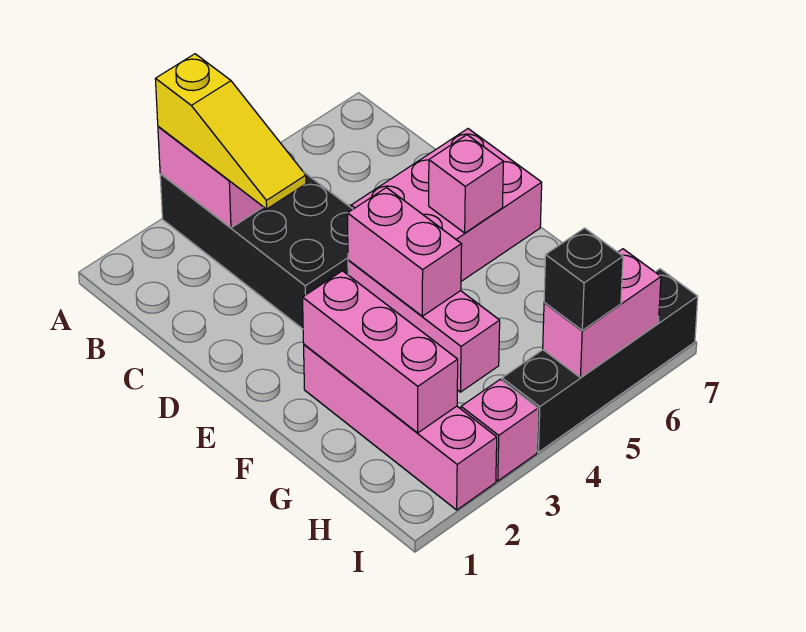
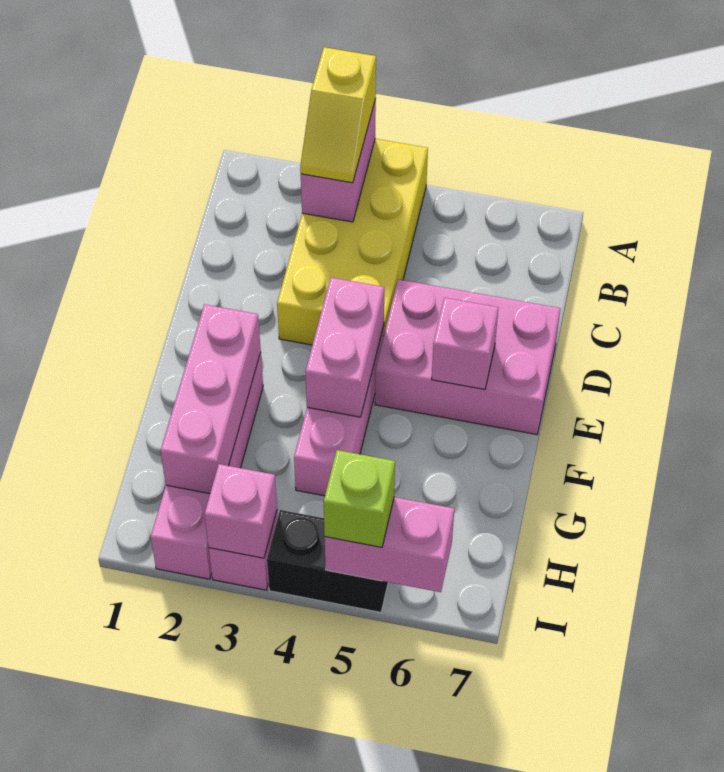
black 2x4 brick [160,173,353,329] -> yellow 2x4 brick [277,139,428,345]
yellow 1x3 slope [155,54,306,209] -> yellow 1x2 slope [300,47,376,183]
none -> pink 1x1 brick [204,464,277,558]
black 1x4 brick [502,269,698,452] -> black 1x2 brick [267,510,388,612]
black 1x1 brick [544,228,623,331] -> lime 1x1 brick [324,450,395,547]

